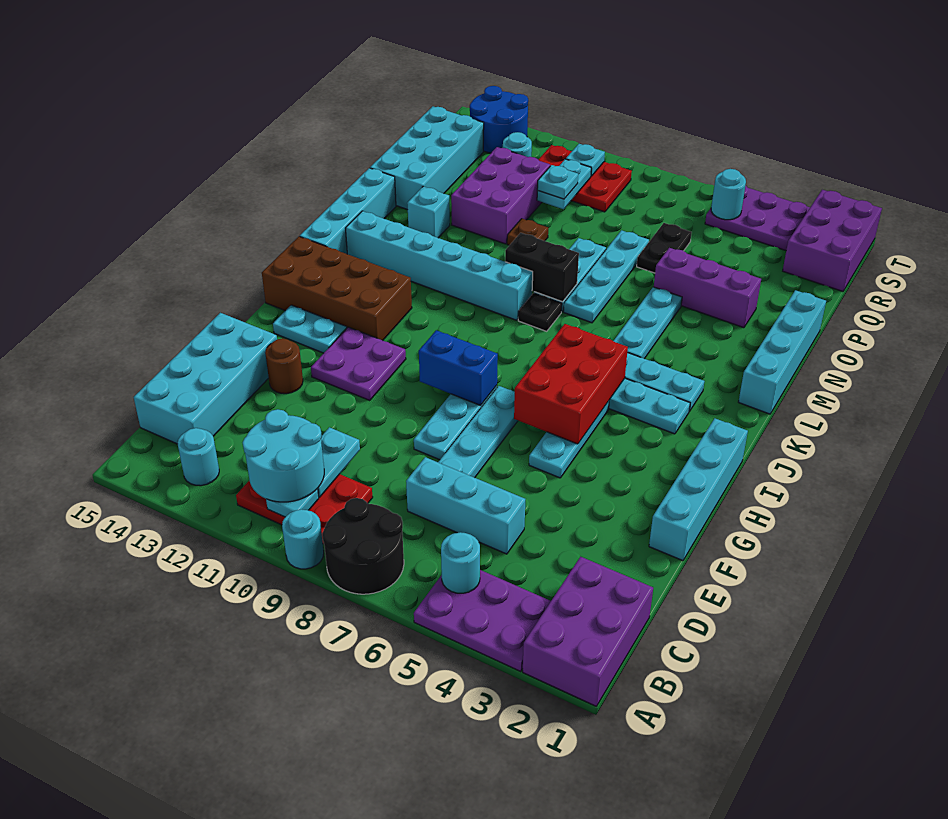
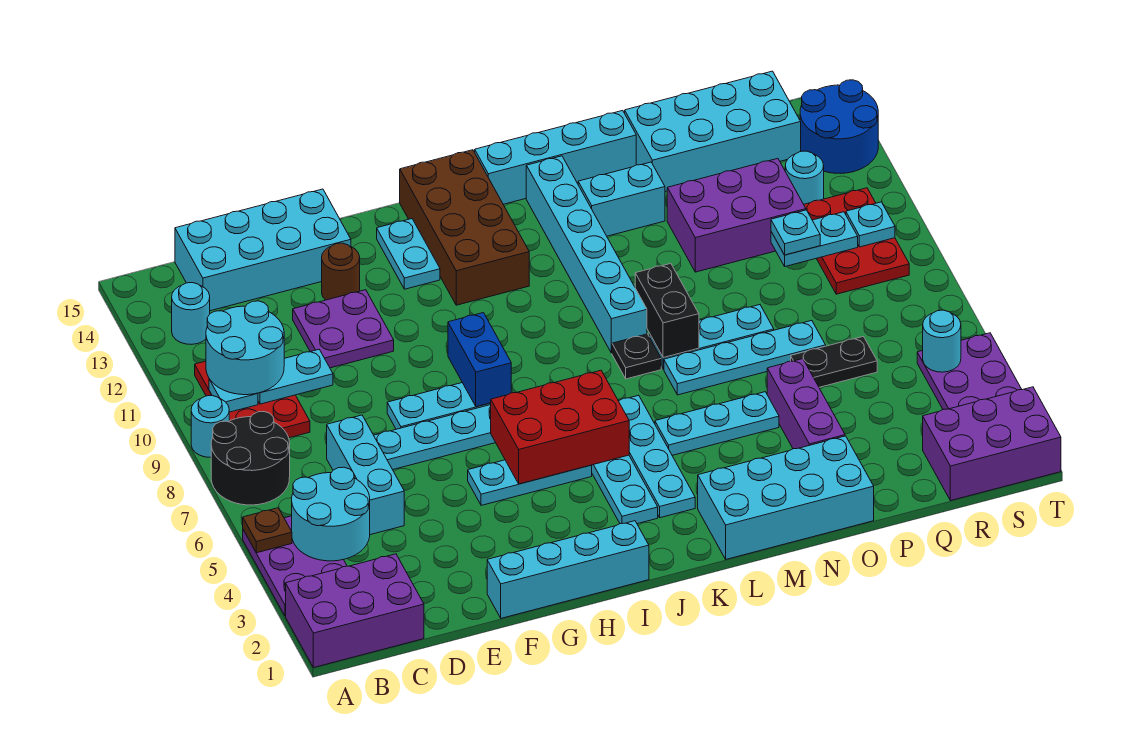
cyan 1x1 round brick [441,532,480,593] -> cyan 2x2 round brick [292,467,370,561]
purple 2x2 plate [311,327,406,401] -> purple 2x2 plate moved to [293,290,394,368]
cyan 1x4 brick [739,290,826,414] -> cyan 2x4 brick [698,436,874,559]
cyan 1x1 brick [407,187,450,238] -> cyan 1x2 brick [578,162,665,236]
brown 1x1 plate [507,219,548,245] -> brown 1x1 plate moved to [243,508,292,553]

